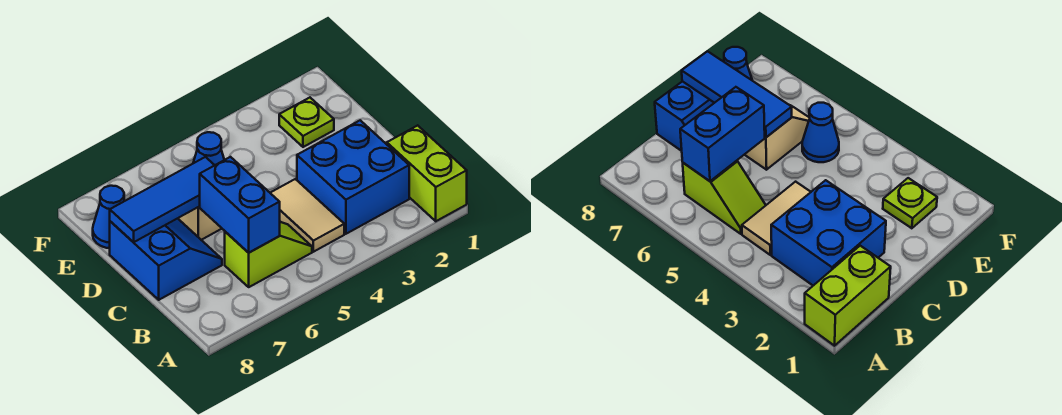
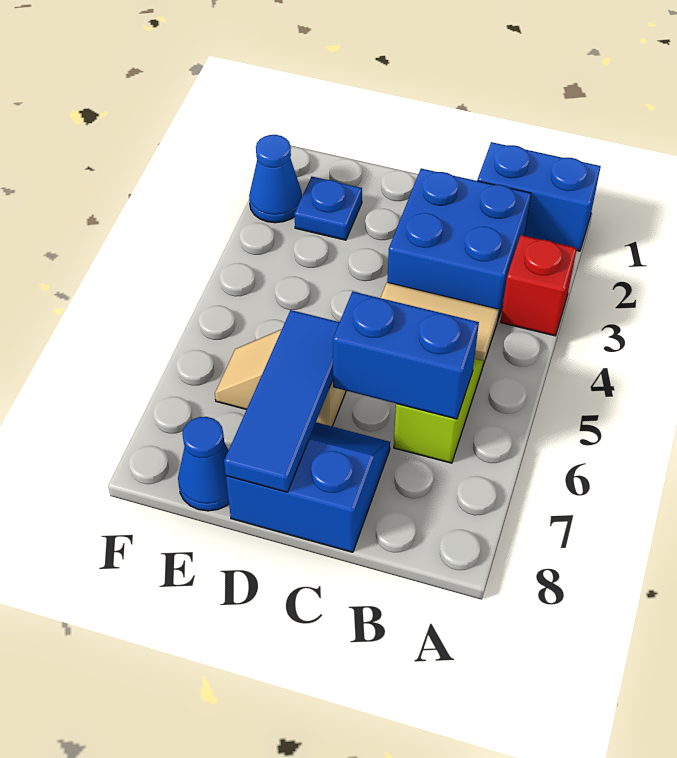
lime 1x2 brick [387,125,467,221] -> blue 1x2 brick [477,142,601,251]
none -> red 1x1 brick [500,235,577,336]
lime 1x1 plate [279,98,334,147] -> blue 1x1 plate [295,177,362,240]
blue 1x1 cone [193,132,224,165] -> blue 1x1 cone moved to [249,135,302,223]

